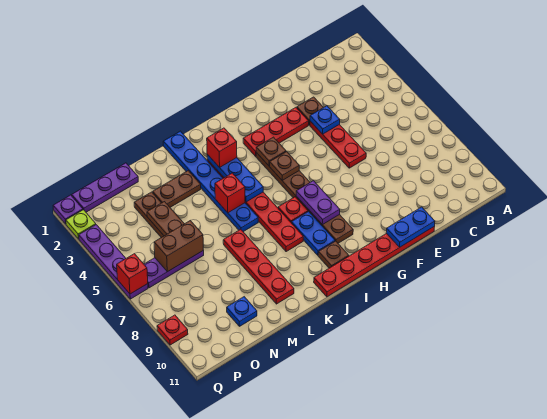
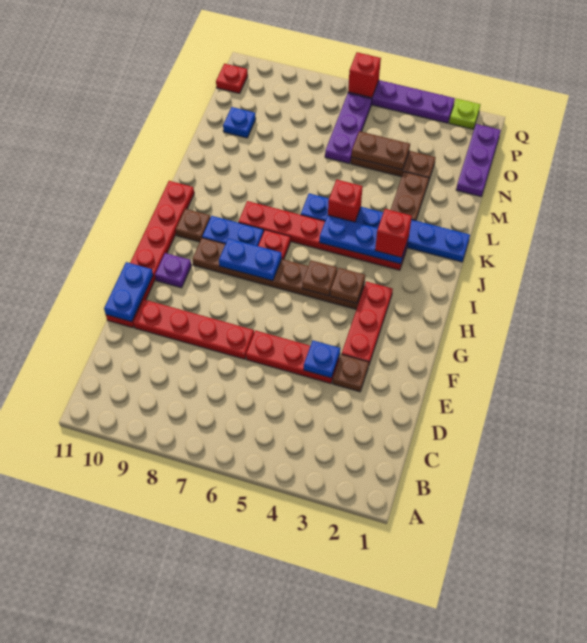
purple 1x2 plate [296,181,340,225] -> blue 1x2 plate [219,238,282,281]
red 1x4 plate [223,229,294,304] -> red 1x4 plate moved to [133,300,254,359]
brown 1x2 brick [154,221,203,272] -> none
purple 1x1 plate [53,195,83,224] -> purple 1x1 plate moved to [155,253,191,288]
red 1x1 plate [157,315,188,345] -> red 1x1 plate moved to [216,64,248,93]

